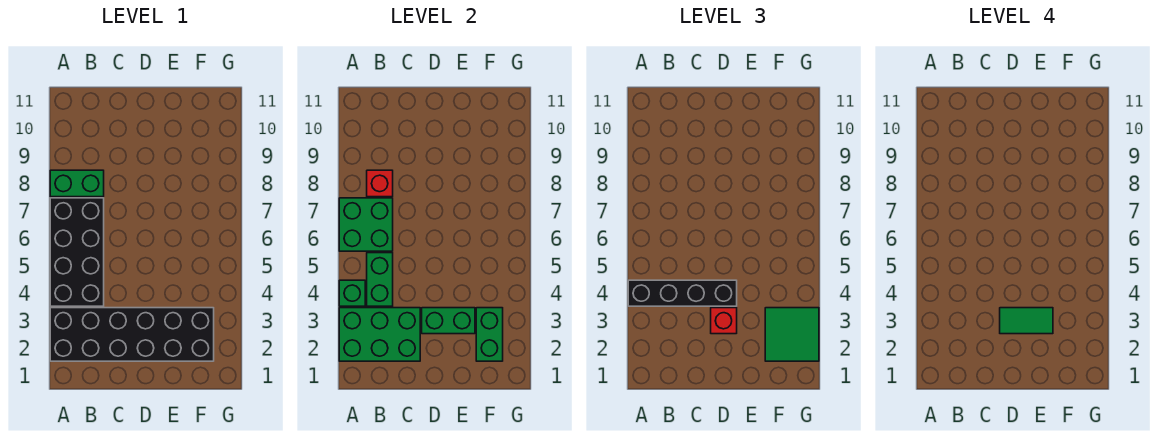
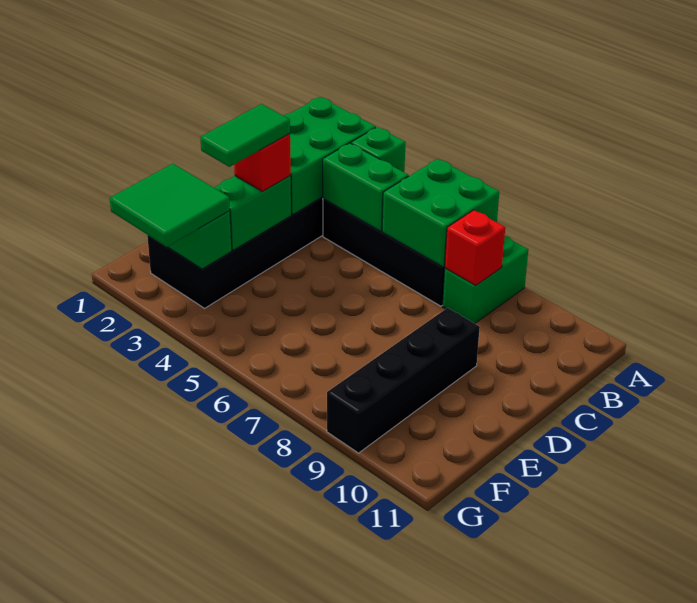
black 1x4 brick [628,280,737,306] -> black 1x4 brick moved to [327,308,480,453]

